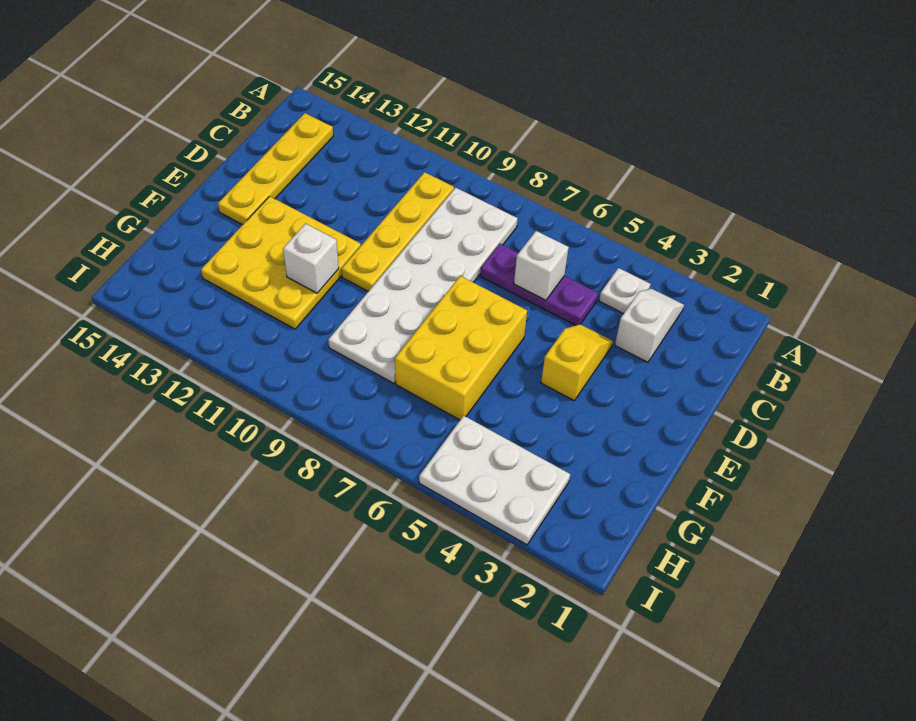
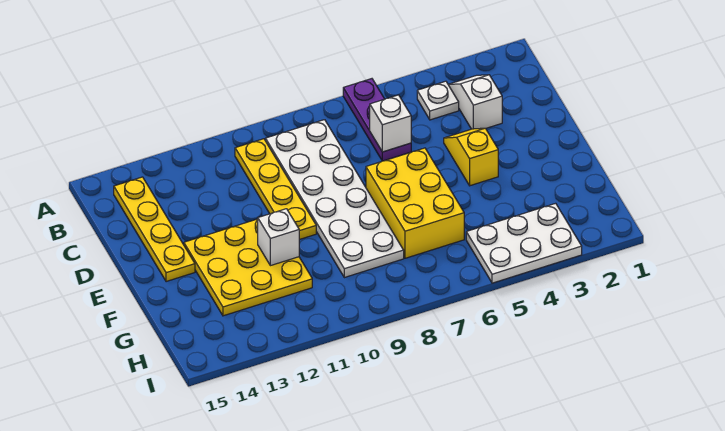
purple 1x3 plate [480,244,598,325] -> purple 1x3 plate turned to [343,79,411,161]

